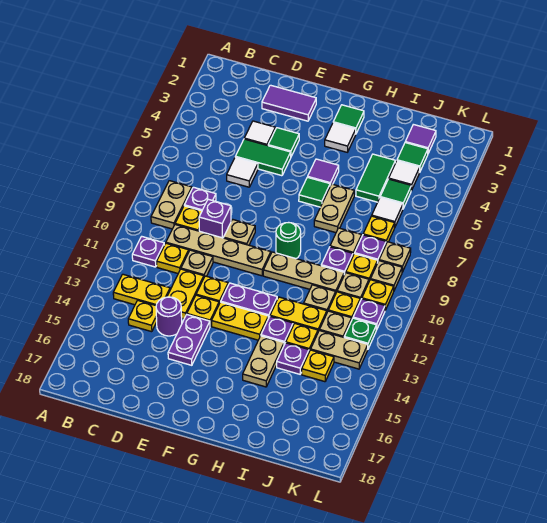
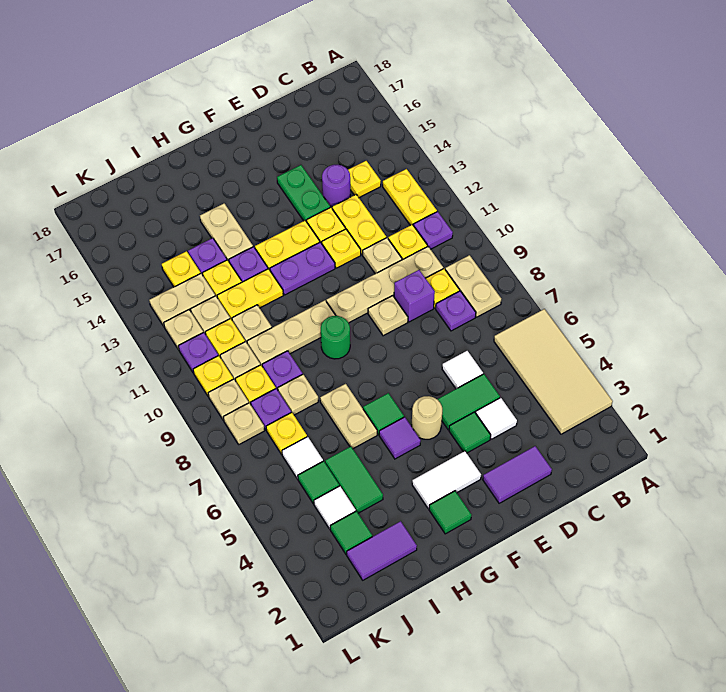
none -> tan 2x4 tile [494,309,613,434]
yellow 1x2 plate [113,274,170,306] -> yellow 1x2 plate turned to [383,169,437,226]
purple 1x2 plate [168,315,210,365] -> green 1x2 plate [277,165,330,222]
none -> tan 1x1 round brick [412,396,442,439]
white 1x1 tile [325,123,356,152] -> white 1x2 tile [412,451,481,508]
purple 1x1 tile [405,124,436,153] -> purple 1x2 tile [347,521,417,580]
green 1x1 plate [344,318,376,349] -> tan 1x1 plate [164,310,203,350]

